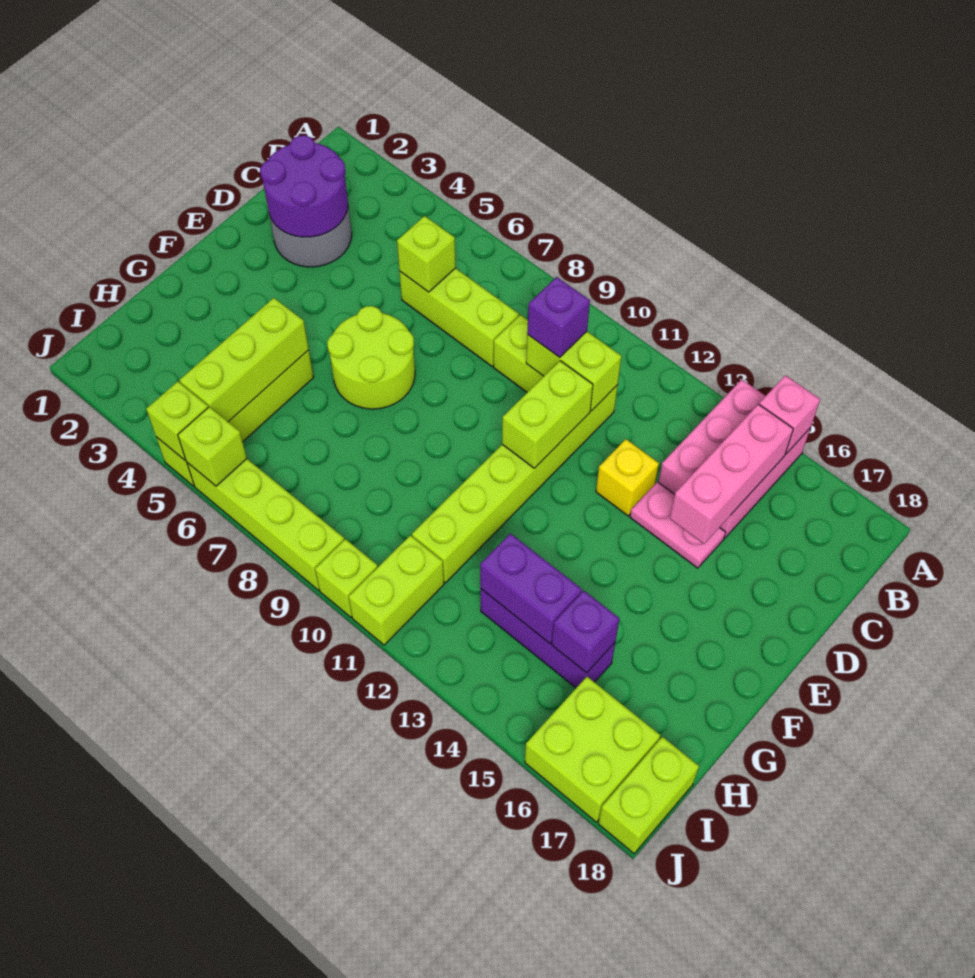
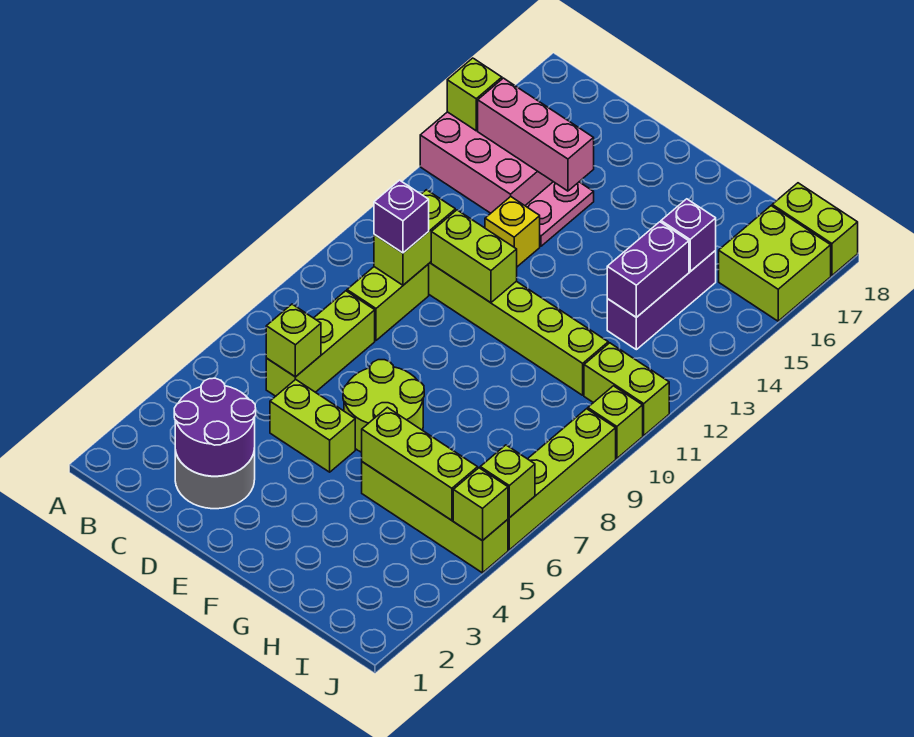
pink 1x1 brick [759,375,820,454] -> lime 1x1 brick [447,58,502,131]
none -> lime 1x2 brick [270,379,355,472]

